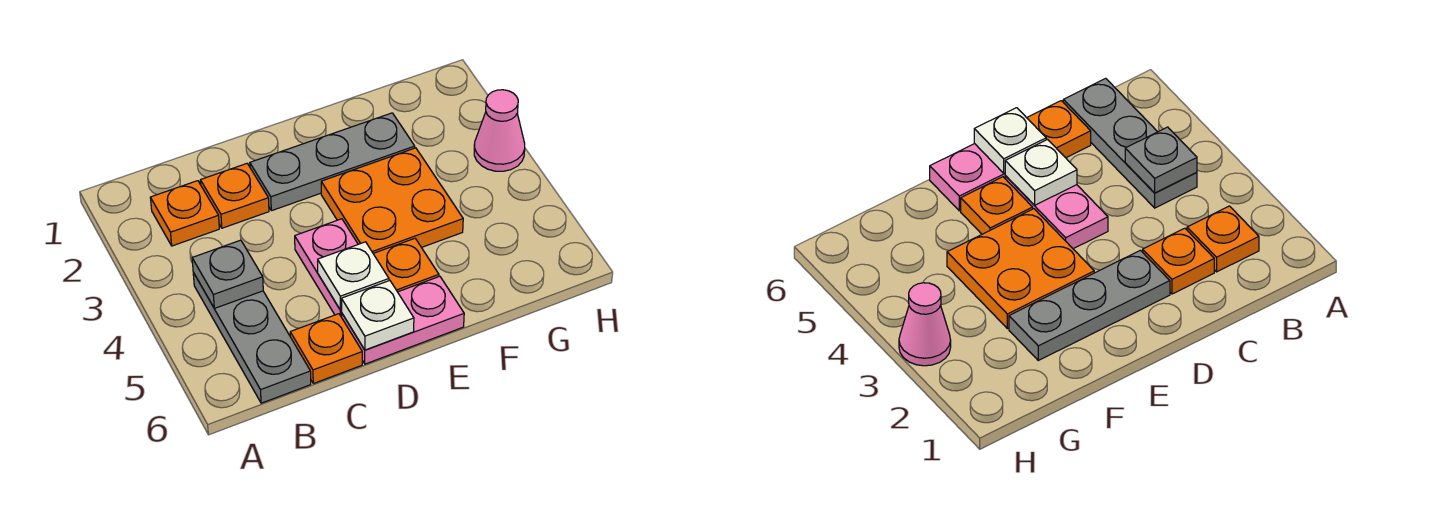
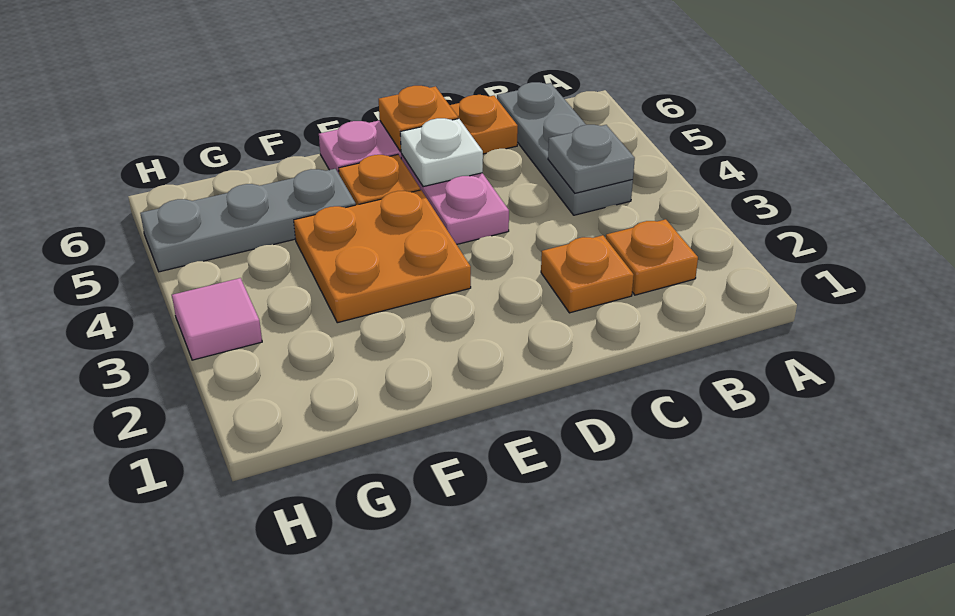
grey 1x3 plate [250,113,415,211] -> grey 1x3 plate moved to [140,169,356,272]
white 1x1 plate [341,281,414,350] -> orange 1x1 plate [379,86,458,151]
pink 1x1 cone [474,90,525,171] -> pink 1x1 tile [172,278,262,360]

